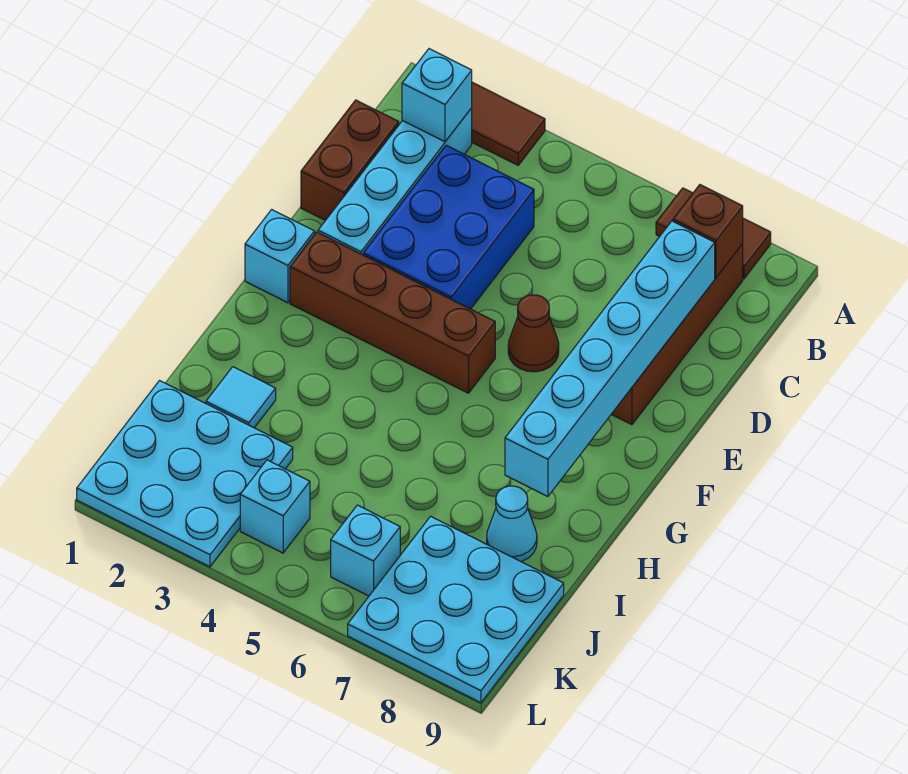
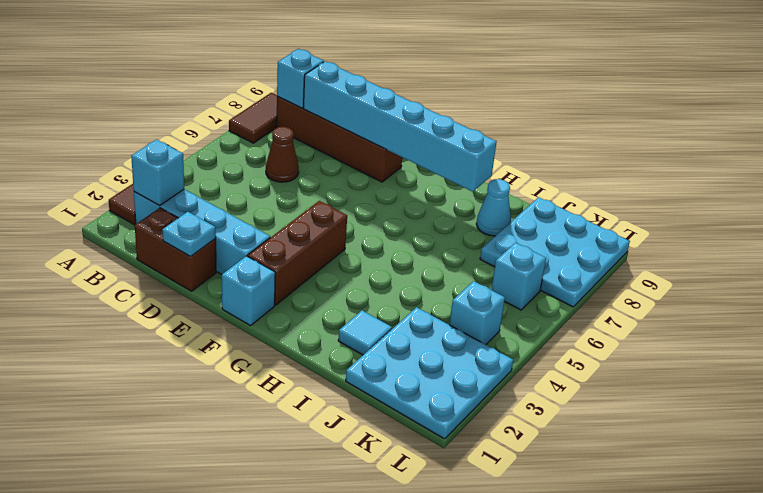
brown 1x1 brick [673,185,743,278] -> cyan 1x1 brick [277,49,324,108]
blue 2x3 brick [363,145,534,309] -> none
none -> cyan 1x1 plate [162,212,216,256]
brown 1x1 cone [508,295,559,372] -> brown 1x1 cone moved to [266,127,299,182]
brown 1x4 brick [290,232,495,393] -> brown 1x3 brick [248,201,347,305]

